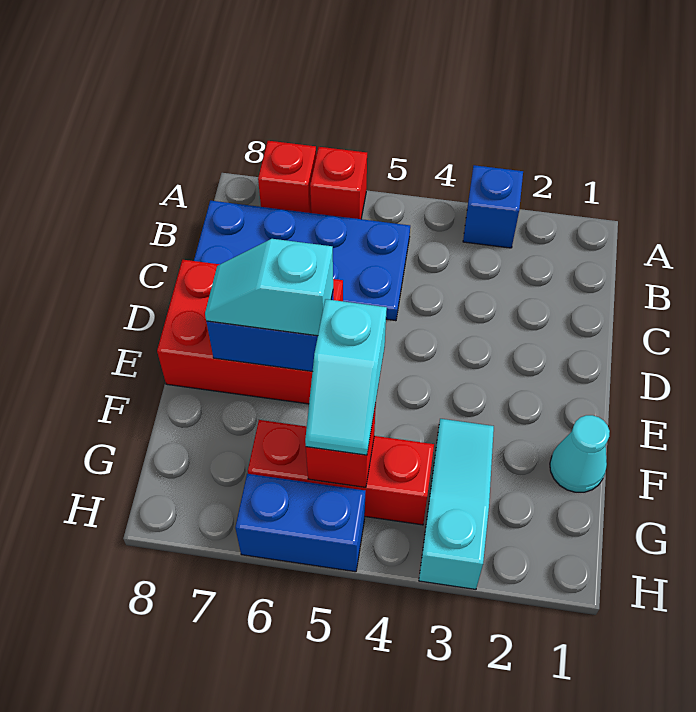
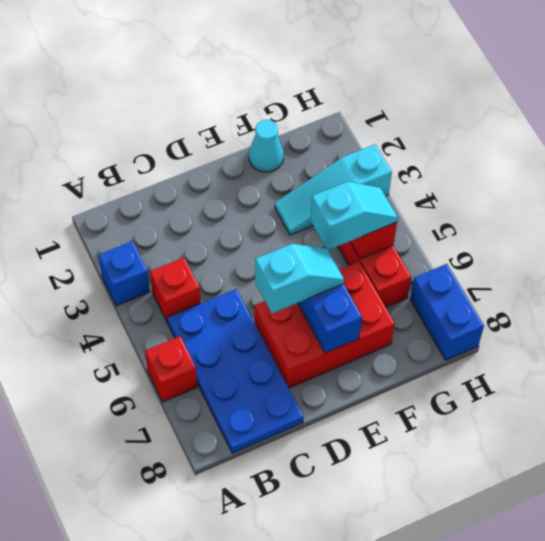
red 1x1 brick [258,141,316,213] -> red 1x1 brick moved to [150,258,200,323]
red 2x3 brick [157,260,343,404] -> red 2x3 brick turned to [255,262,395,388]
cyan 1x2 slope [205,239,333,336] -> cyan 1x2 slope turned to [255,244,344,313]
blue 1x2 brick [235,474,365,572] -> blue 1x2 brick moved to [410,264,484,360]

